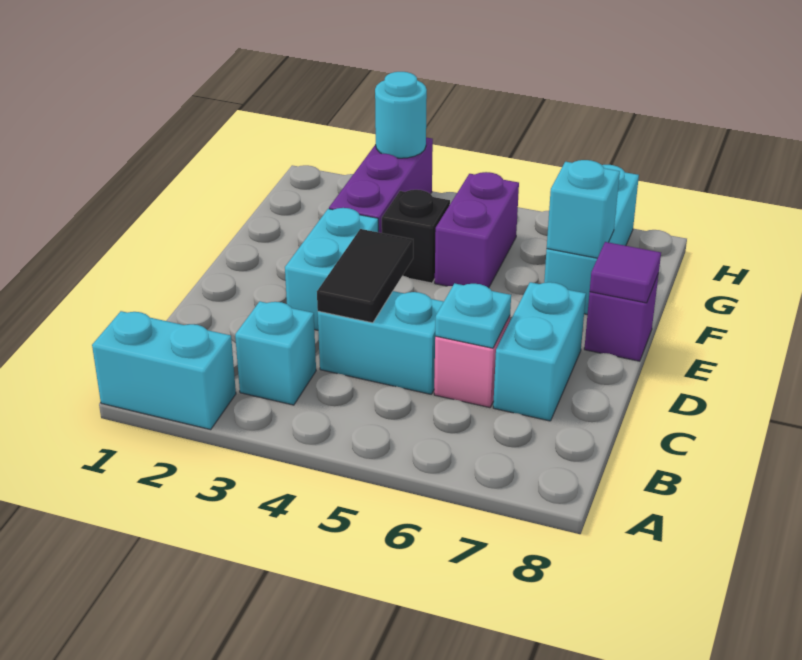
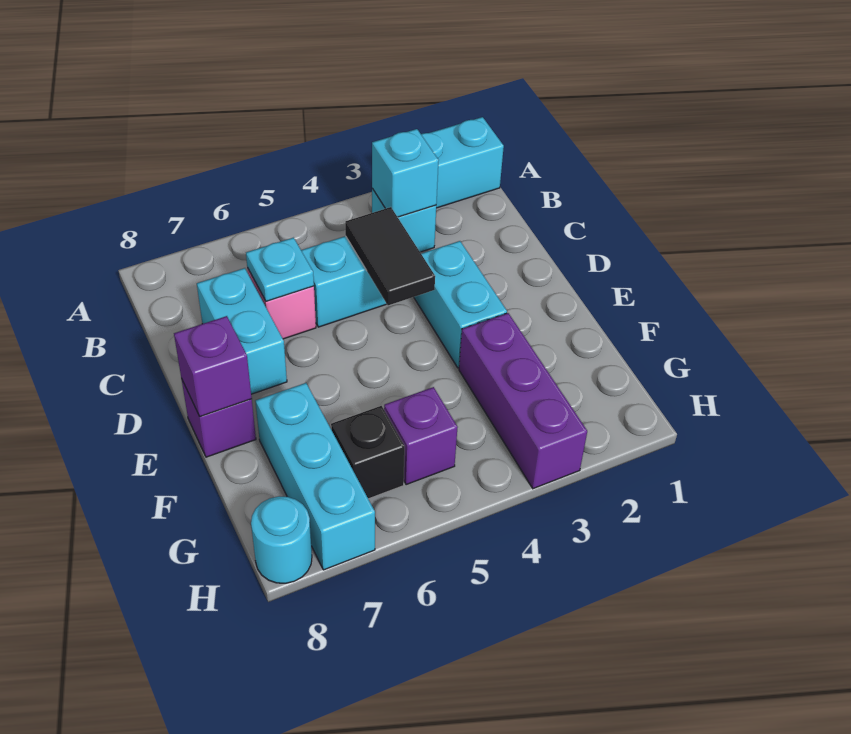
purple 1x1 tile [590,242,661,303] -> purple 1x1 brick [174,316,252,416]
black 1x1 brick [382,190,450,283] -> black 1x1 brick moved to [331,406,405,499]
purple 1x2 brick [435,172,519,288] -> purple 1x1 brick [384,387,458,485]
cyan 1x1 brick [547,160,620,258] -> cyan 1x1 brick moved to [372,129,439,217]
cyan 1x1 round brick [375,72,427,158] -> cyan 1x1 round brick moved to [251,496,312,583]

